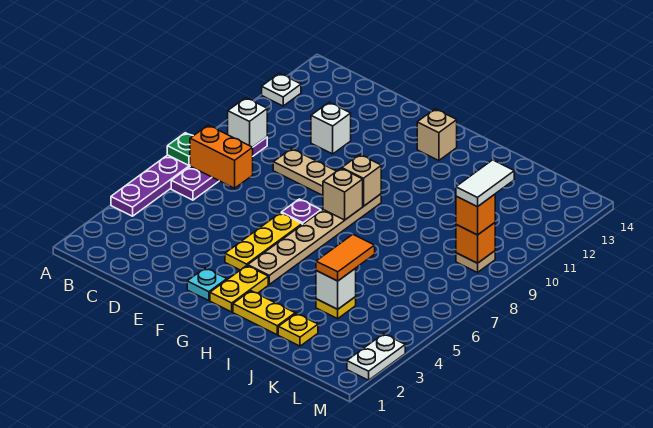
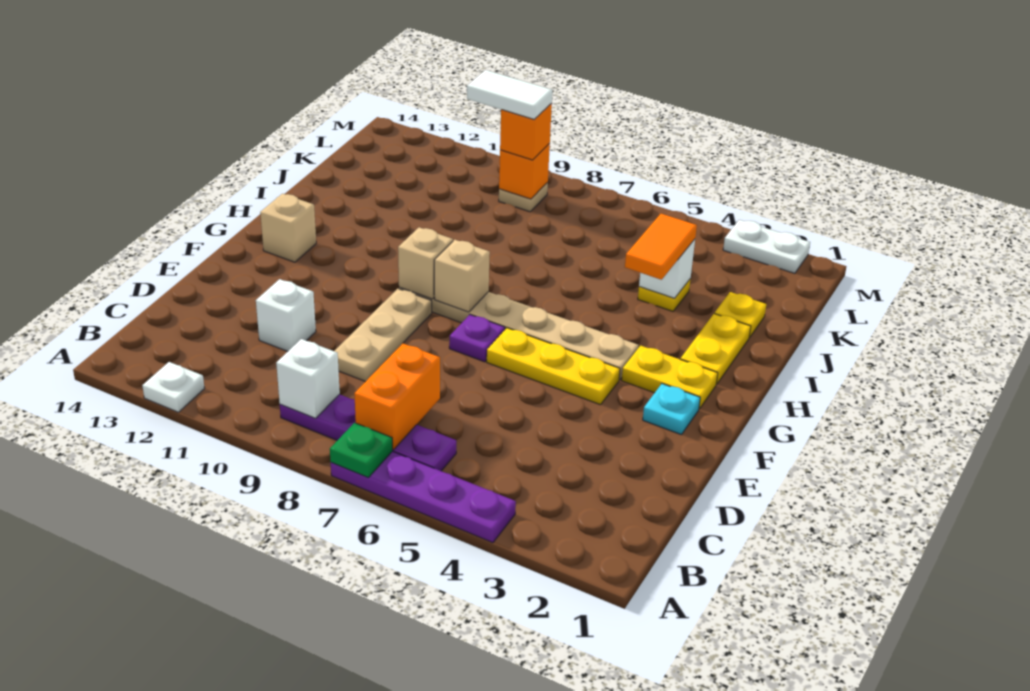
orange 1x2 tile [316,235,375,281] -> orange 1x2 tile turned to [625,214,697,280]

